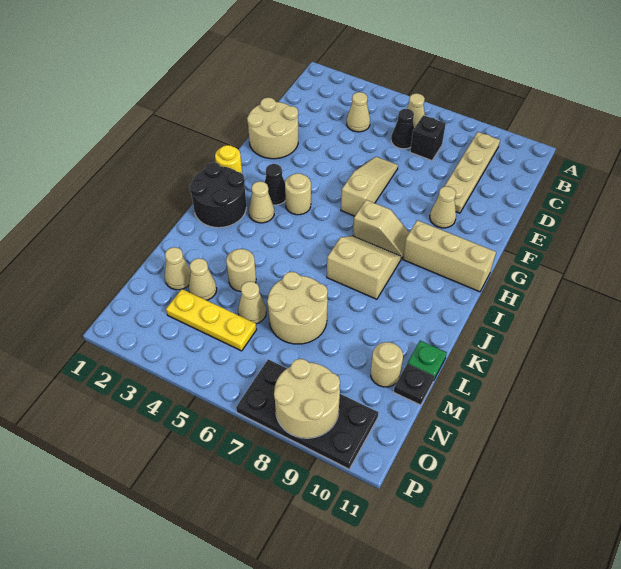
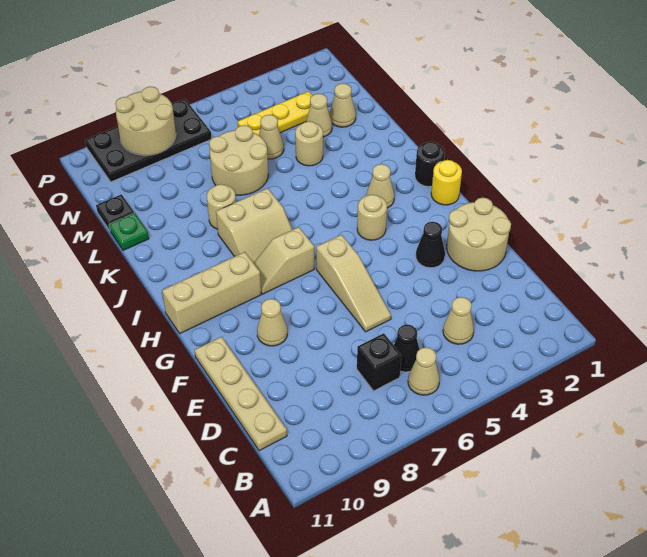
tan 1x4 plate [444,132,500,213] -> tan 1x4 plate moved to [195,337,287,451]
black 1x1 cone [265,164,285,205] -> black 1x1 cone moved to [416,222,445,268]
black 2x2 round brick [189,162,246,228] -> black 1x1 round brick [415,142,445,187]
tan 1x1 round brick [371,342,403,387] -> tan 1x1 round brick moved to [207,184,236,229]

